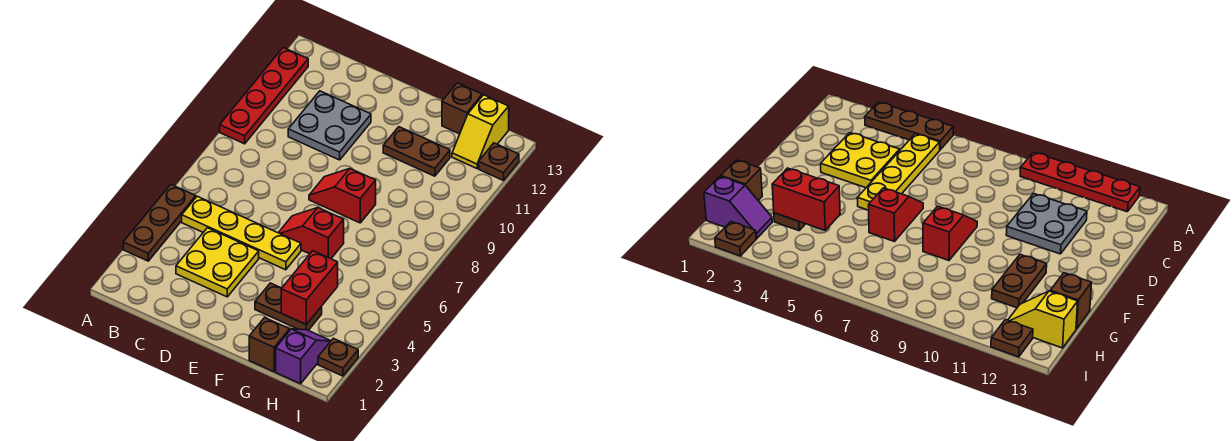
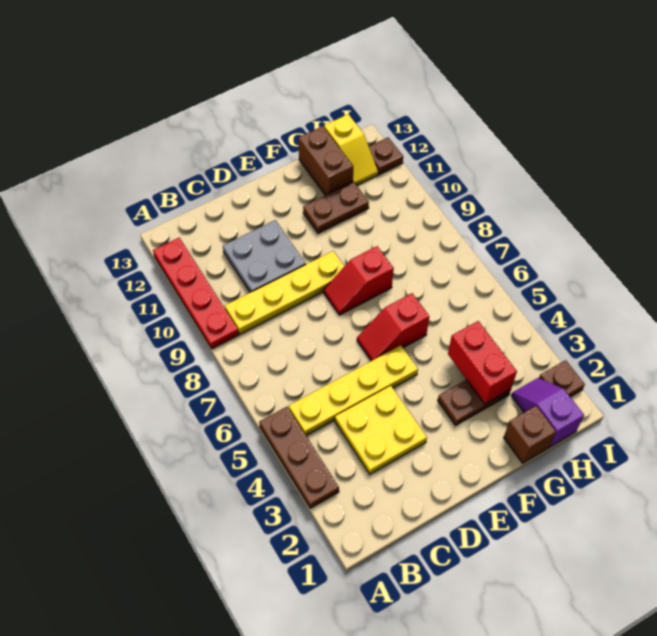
none -> yellow 1x4 plate [225,251,344,334]
brown 1x1 brick [442,83,482,134] -> brown 1x2 brick [298,126,353,195]

